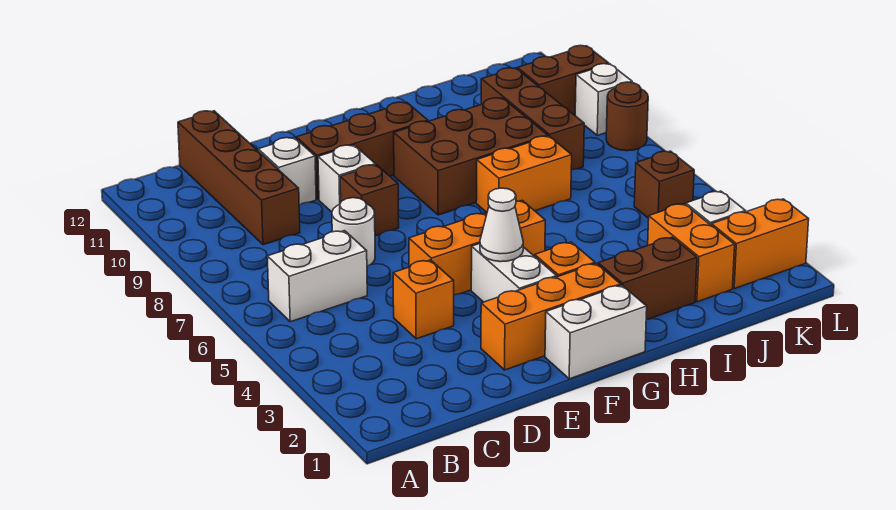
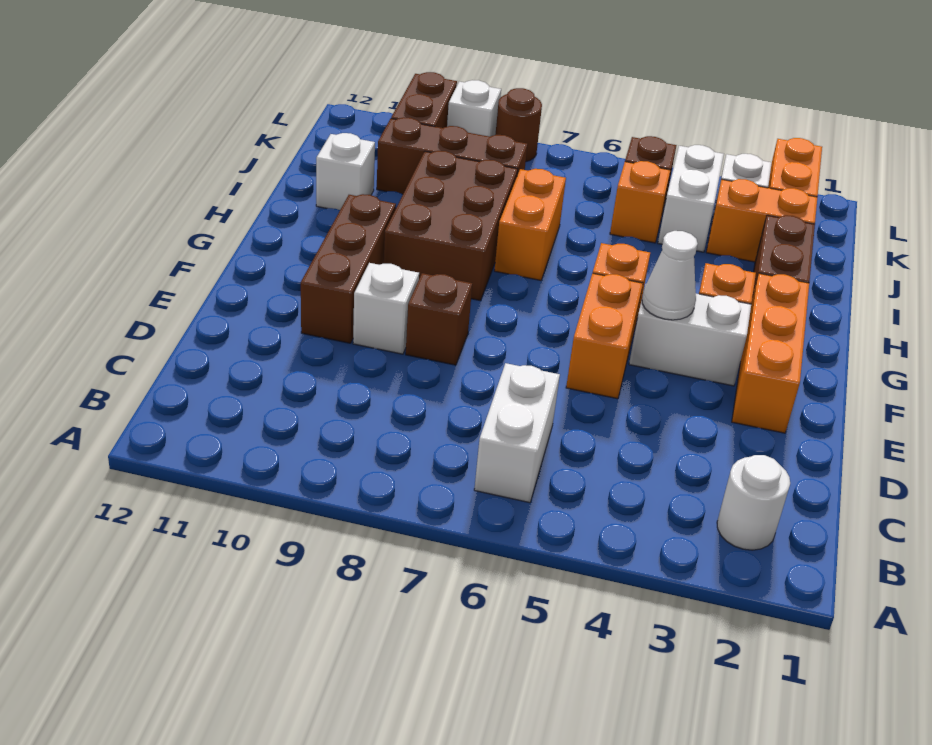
brown 1x4 brick [178,111,300,245] -> none
orange 1x1 brick [393,260,454,339] -> orange 1x1 brick moved to [610,161,670,243]
white 1x1 round brick [332,198,375,266] -> white 1x1 round brick moved to [717,455,790,550]
white 1x1 brick [258,138,316,205] -> white 1x1 brick moved to [316,133,375,210]
white 1x2 brick [545,285,647,379] -> white 1x2 brick moved to [658,145,724,252]

